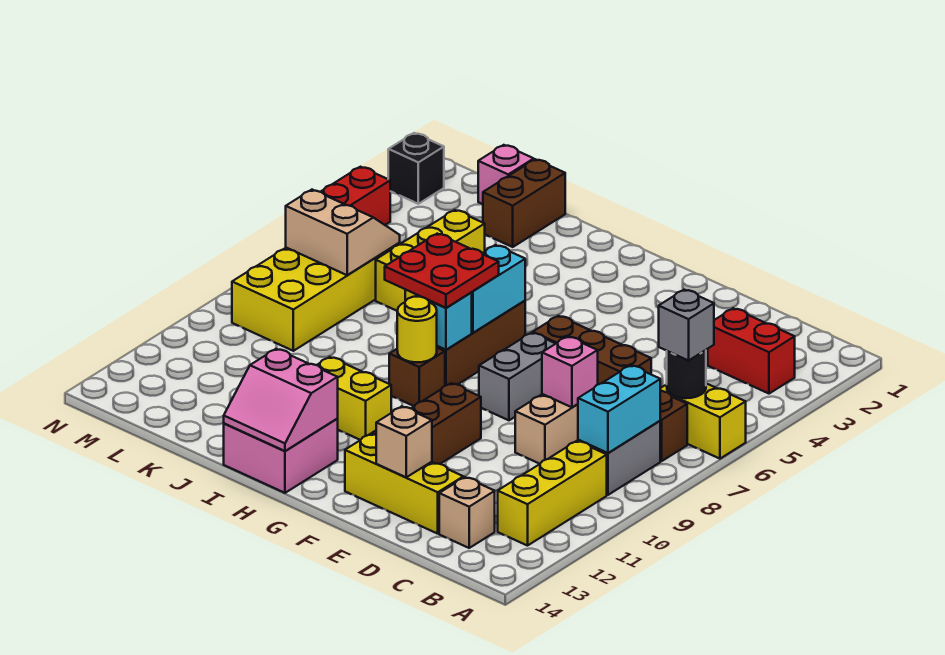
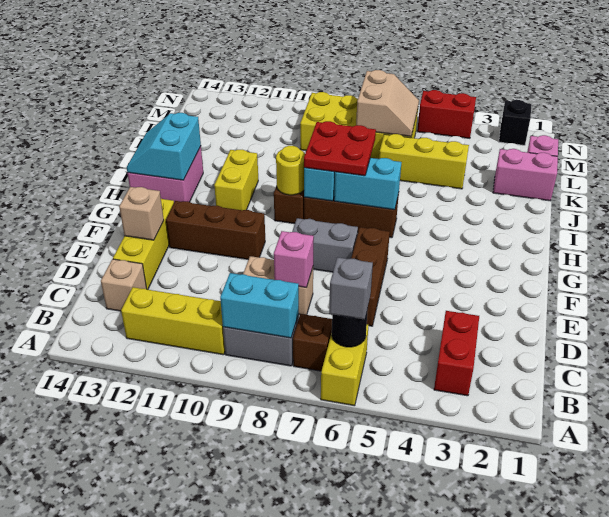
pink 2x2 slope [224,349,338,451] -> cyan 2x2 slope [127,113,201,180]
brown 1x2 brick [483,159,565,247] -> pink 1x2 brick [493,149,558,201]

